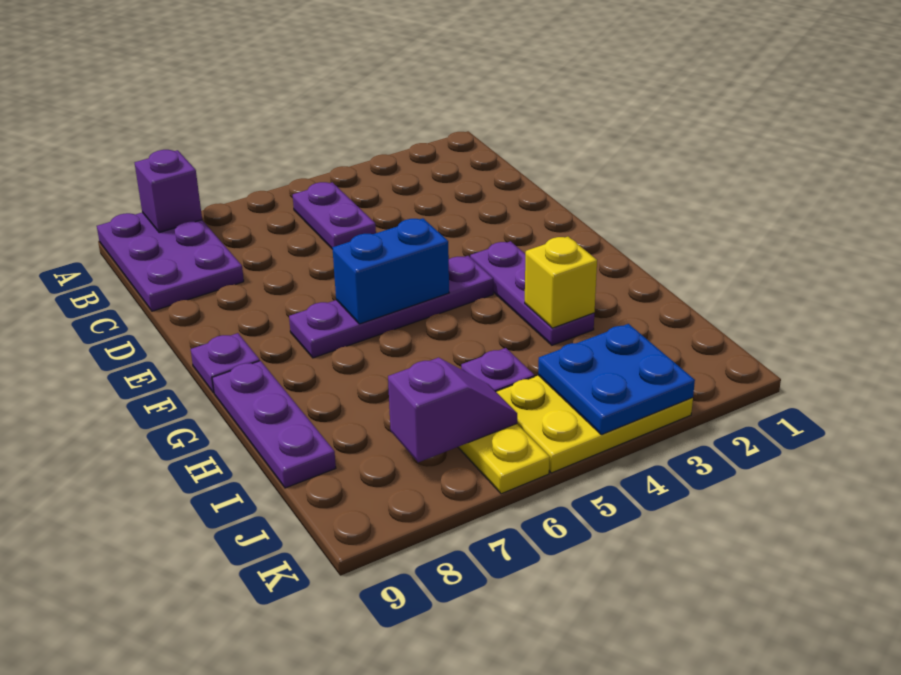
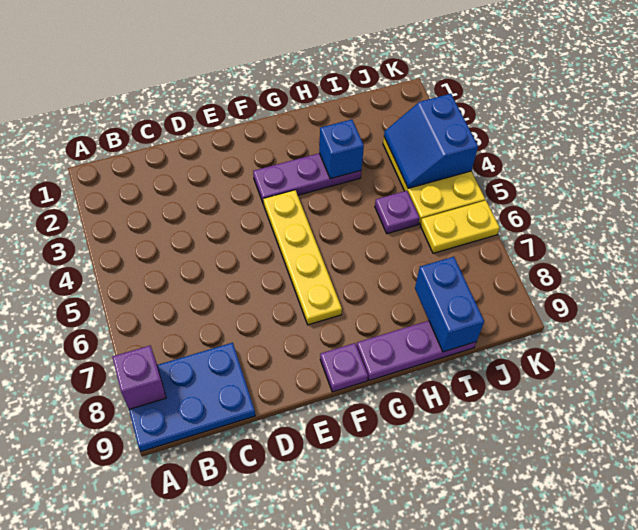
purple 2x3 plate [97,212,244,311] -> blue 2x3 plate [129,343,255,452]
purple 1x2 plate [293,182,376,249] -> none
purple 1x4 plate [289,256,493,358] -> yellow 1x4 plate [263,190,342,325]
blue 1x2 brick [333,218,449,324] -> blue 1x2 brick moved to [415,257,484,352]
yellow 1x1 brick [525,237,597,328] -> blue 1x1 brick [319,119,364,179]
blue 2x2 plate [538,324,695,435] -> blue 2x2 slope [384,94,478,188]
purple 1x2 slope [388,358,517,462] -> none

